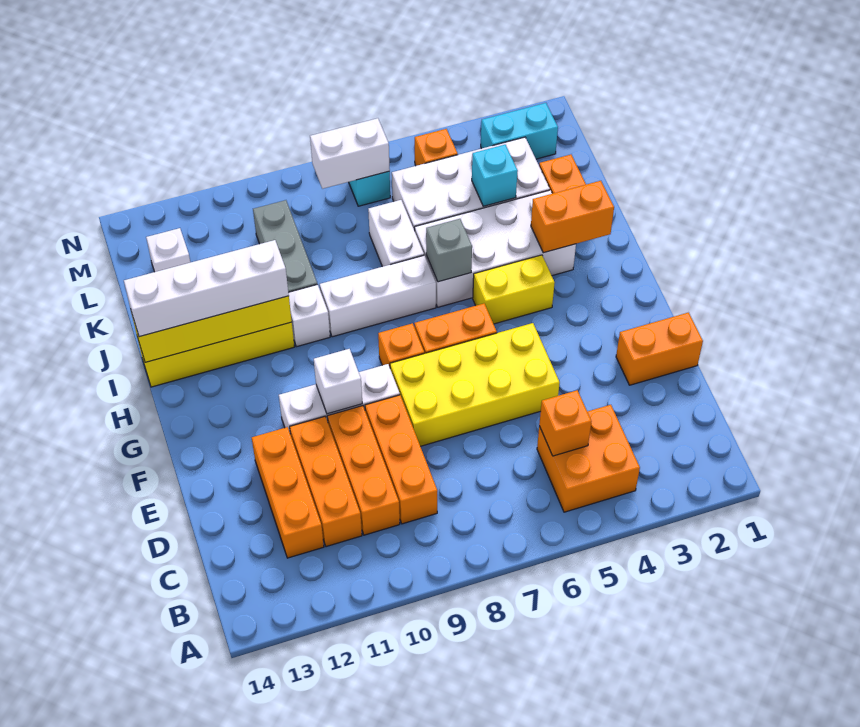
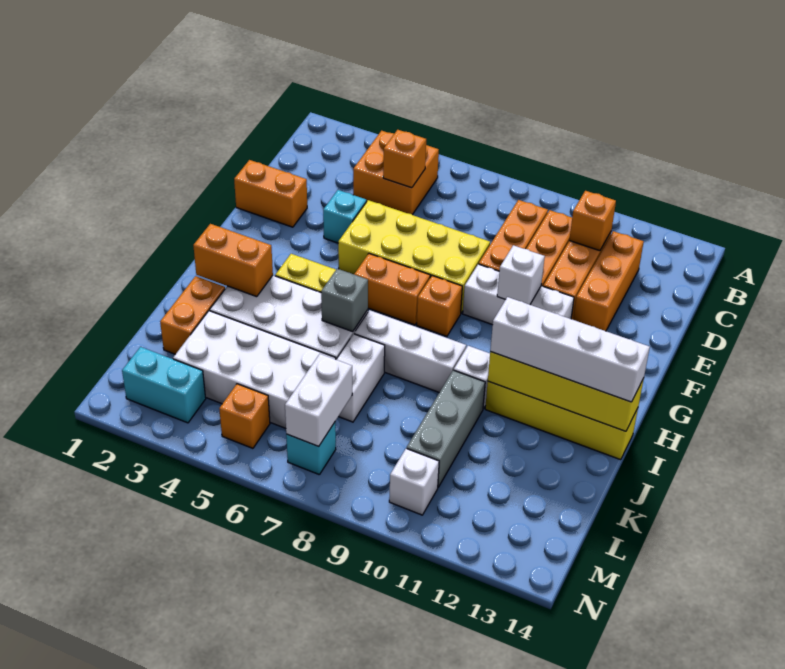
none -> orange 1x1 brick [569,191,616,251]
cyan 1x1 brick [472,145,518,206] -> cyan 1x1 brick moved to [323,190,366,243]
white 1x1 brick [146,228,190,272] -> white 1x1 brick moved to [389,448,439,515]
white 1x2 brick [310,118,390,189] -> white 1x2 brick turned to [285,354,352,446]

